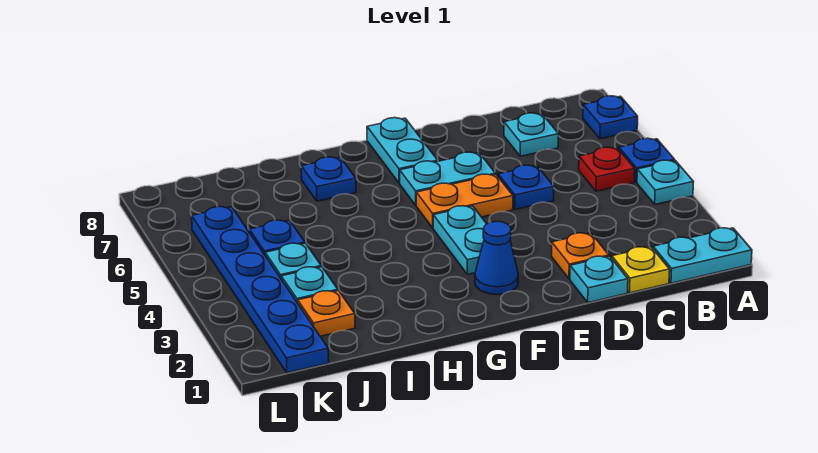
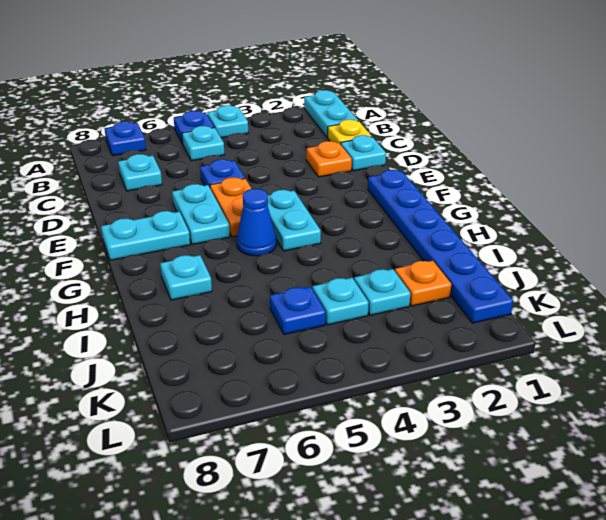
red 1x1 plate [579,147,635,191] -> cyan 1x1 plate [182,126,224,161]
blue 1x1 cone [475,222,518,295] -> blue 1x1 cone moved to [237,189,276,256]
cyan 1x2 plate [433,206,486,274] -> cyan 1x2 plate turned to [268,190,321,251]
blue 1x1 plate [301,157,356,201] -> cyan 1x1 plate [160,255,212,300]
blue 1x6 plate [192,207,329,373] -> blue 1x6 plate turned to [368,170,513,323]

